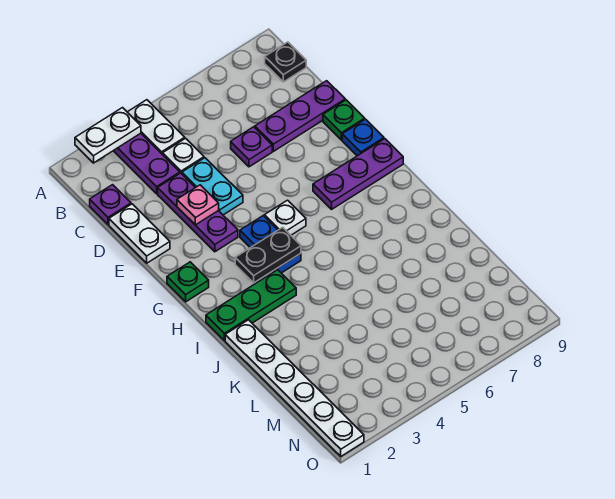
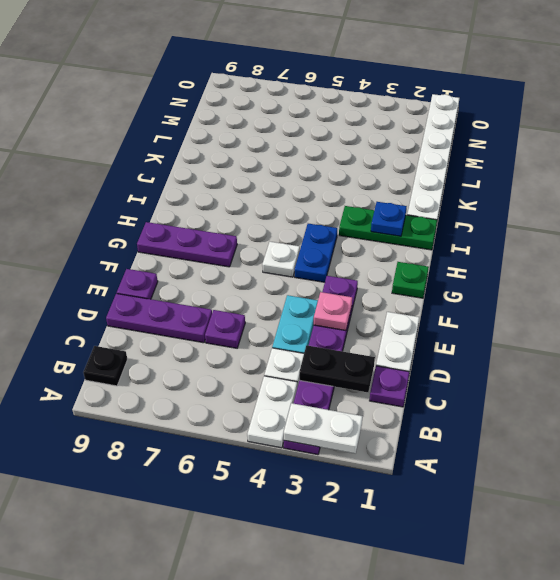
green 1x1 plate [323,100,365,140] -> purple 1x1 plate [117,269,158,299]
blue 1x1 plate [342,119,384,156] -> blue 1x1 plate moved to [371,202,407,236]
black 1x2 plate [235,227,301,283] -> black 1x2 plate moved to [299,345,375,392]

